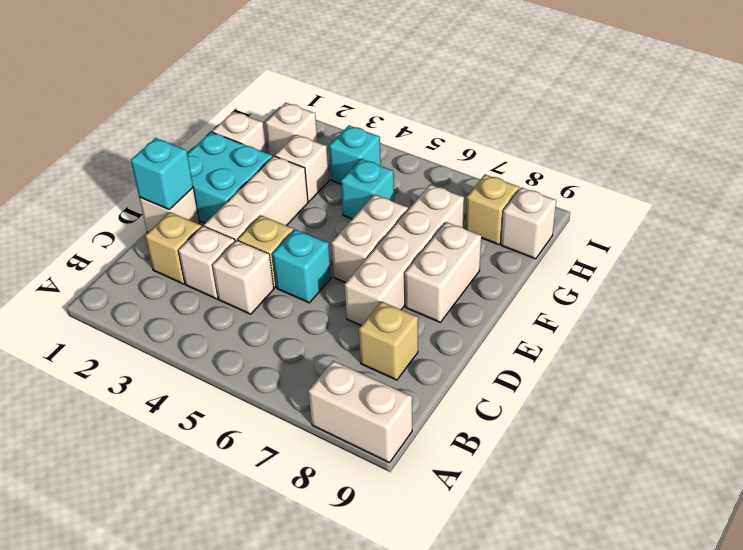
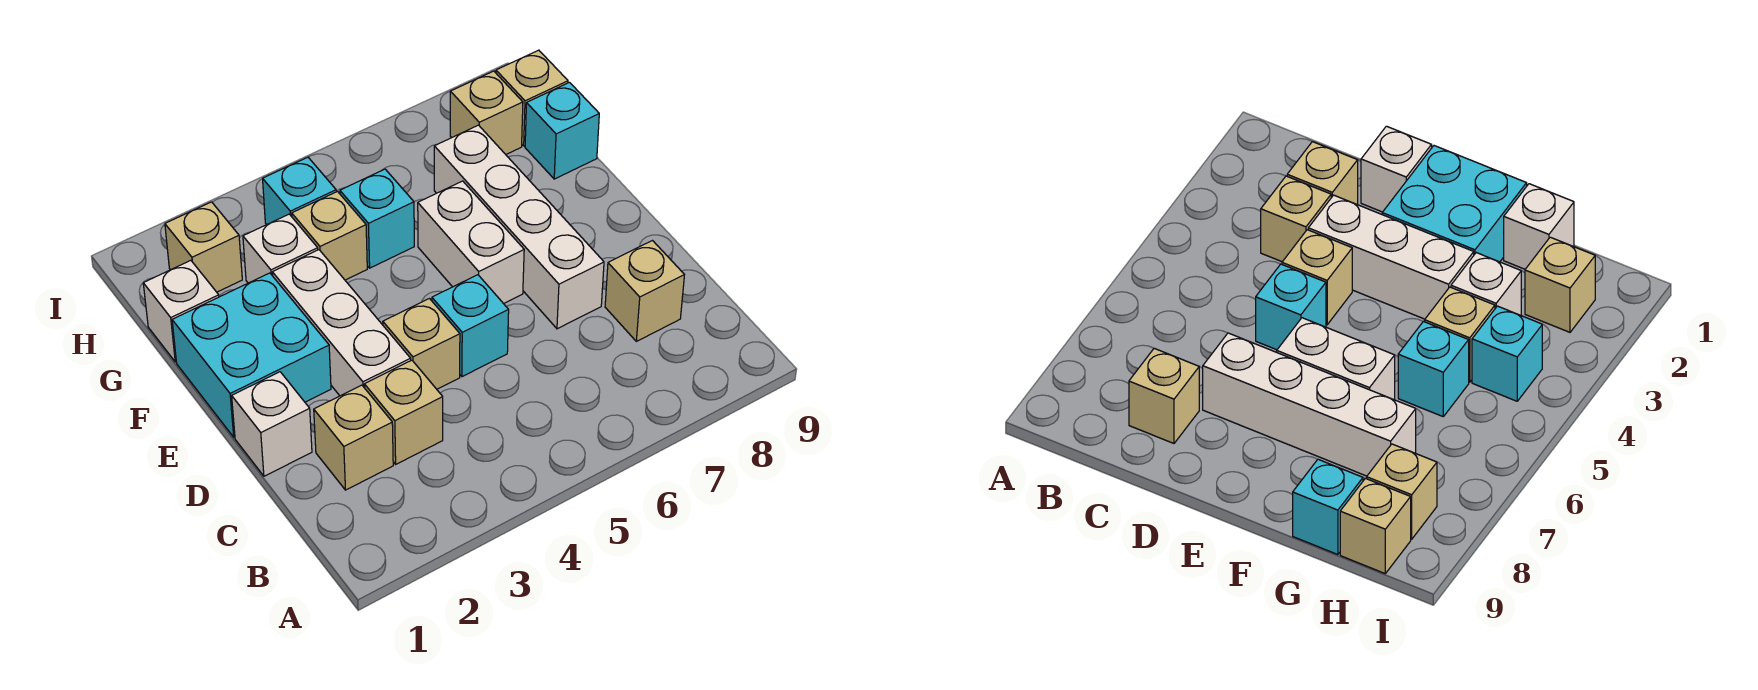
white 1x2 brick [308,361,412,463] -> none
white 1x1 brick [178,226,235,299] -> tan 1x1 brick [364,360,443,464]
white 1x1 brick [212,240,274,314] -> none
cyan 1x1 brick [131,138,193,210] -> cyan 1x1 brick moved to [525,82,599,179]
white 1x2 brick [405,222,481,322] -> none
none -> tan 1x1 brick [292,192,367,280]
white 1x1 brick [265,103,318,157] -> tan 1x1 brick [165,202,242,292]
white 1x1 brick [501,188,556,259] -> tan 1x1 brick [496,50,568,146]

